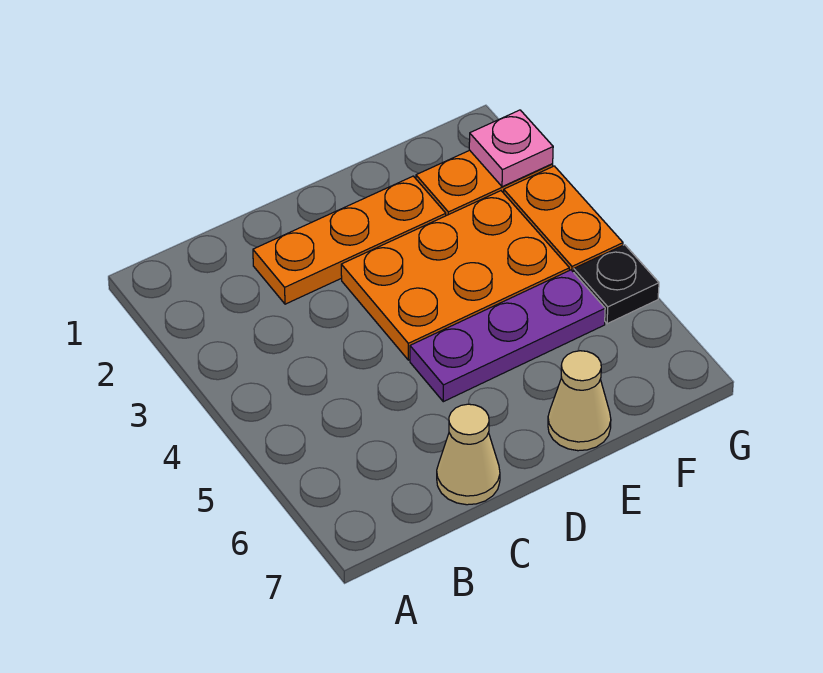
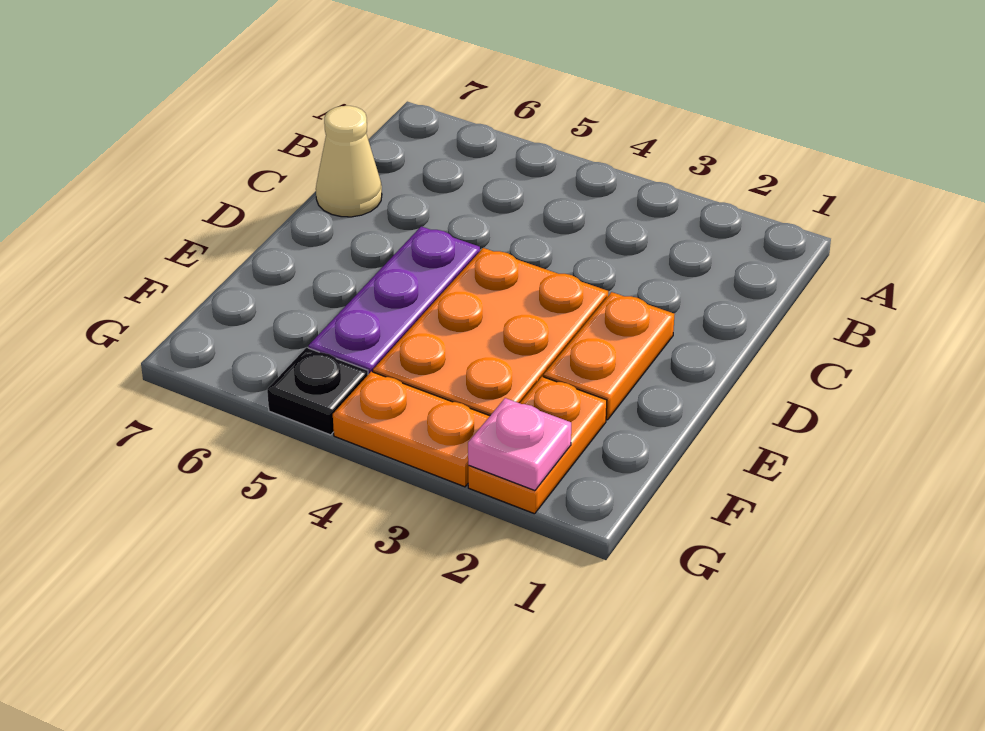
orange 1x3 plate [253,176,446,304] -> orange 1x2 plate [544,292,675,420]
tan 1x1 cone [548,351,611,451] -> none

